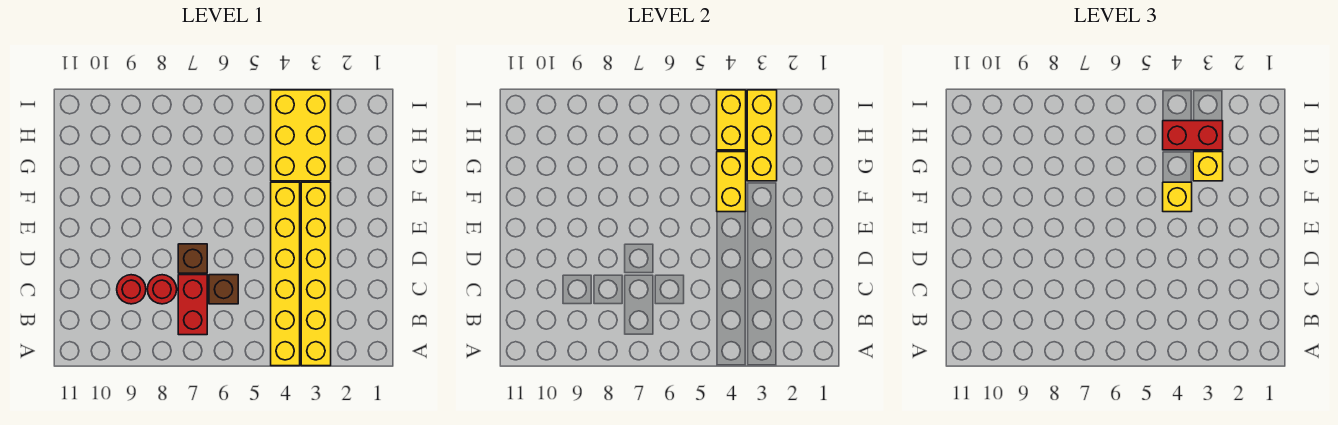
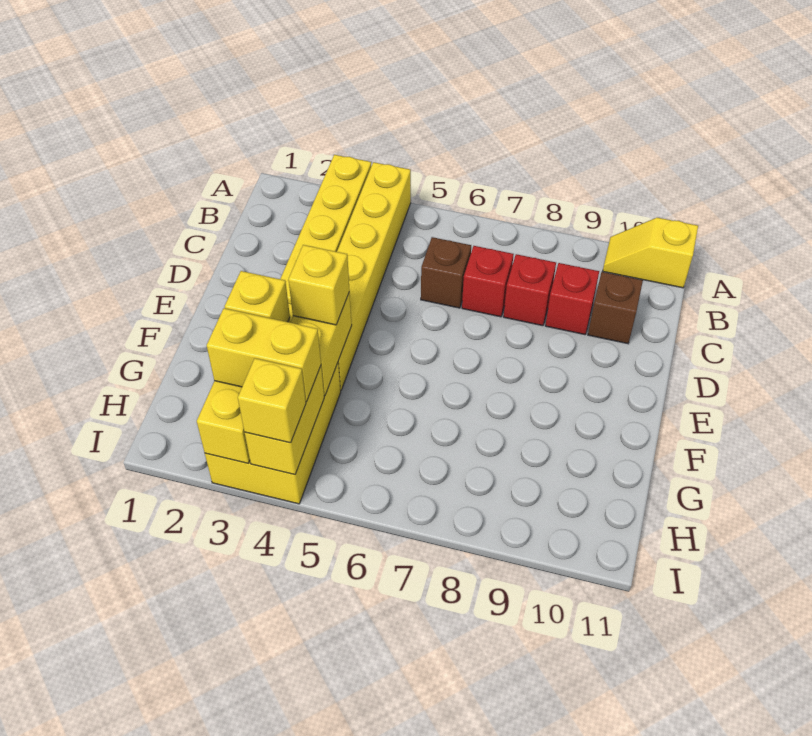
none -> yellow 1x2 slope [603,218,698,288]
red 1x2 brick [178,275,207,335] -> red 1x1 brick [462,246,514,317]
red 1x1 round brick [147,275,177,304] -> red 1x1 brick [503,254,556,326]
red 1x1 round brick [117,275,146,304] -> red 1x1 brick [545,263,599,335]
brown 1x1 brick [178,244,207,273] -> brown 1x1 brick moved to [588,272,643,344]
red 1x2 brick [1163,121,1223,150] -> yellow 1x2 brick [207,308,321,402]
none -> yellow 1x1 brick [238,358,306,443]

